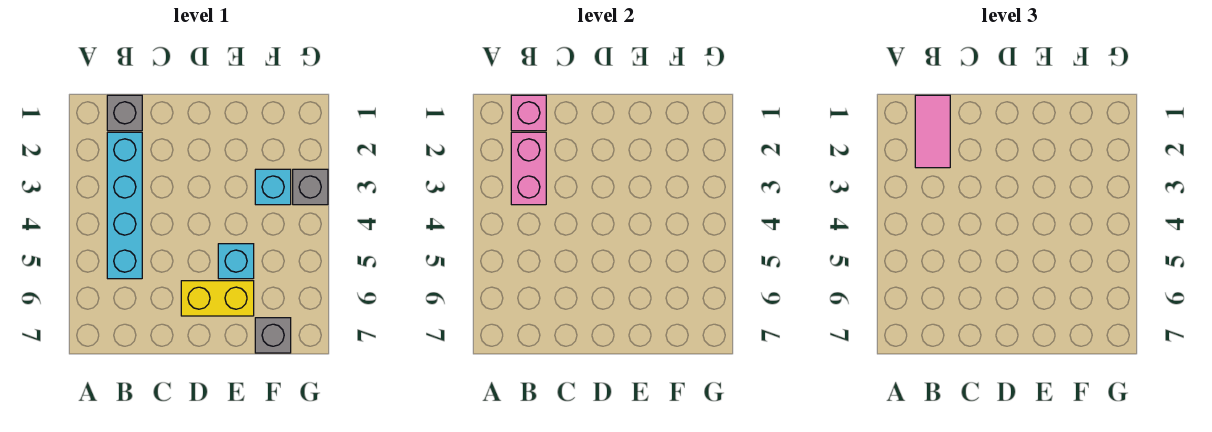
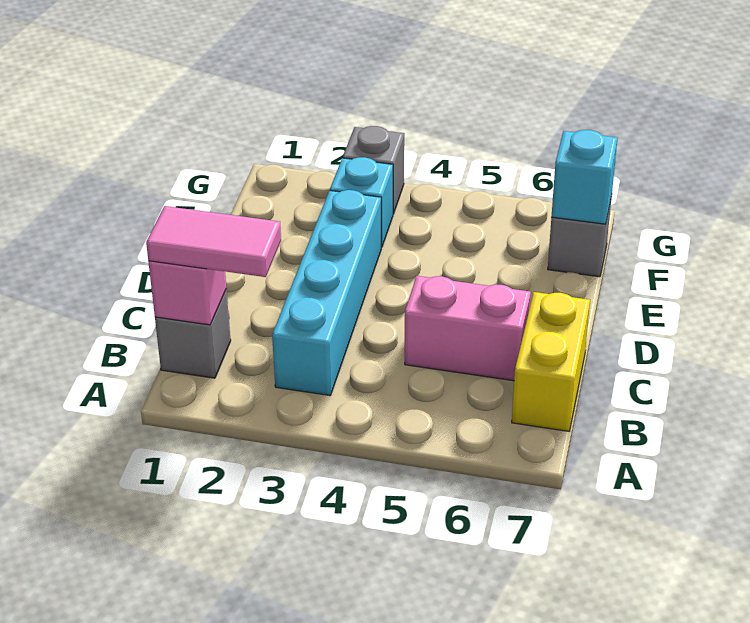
cyan 1x4 brick [107,132,142,279] -> cyan 1x4 brick turned to [272,190,381,396]
pink 1x2 brick [511,132,546,205] -> pink 1x2 brick moved to [405,276,531,381]
yellow 1x2 brick [181,281,254,316] -> yellow 1x2 brick moved to [512,292,590,431]
cyan 1x1 brick [218,244,254,279] -> cyan 1x1 brick moved to [551,130,617,224]

